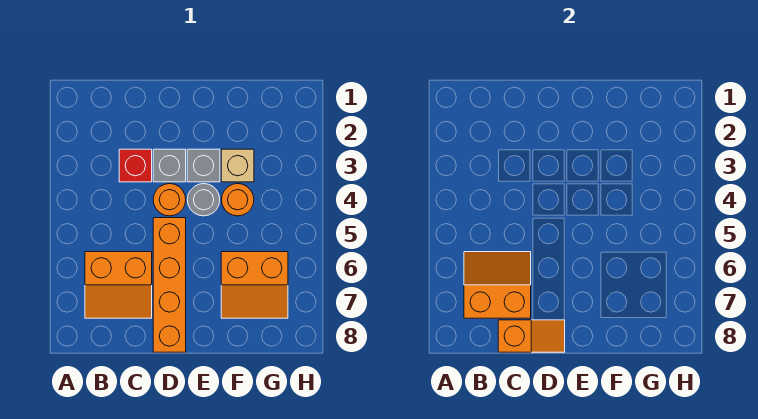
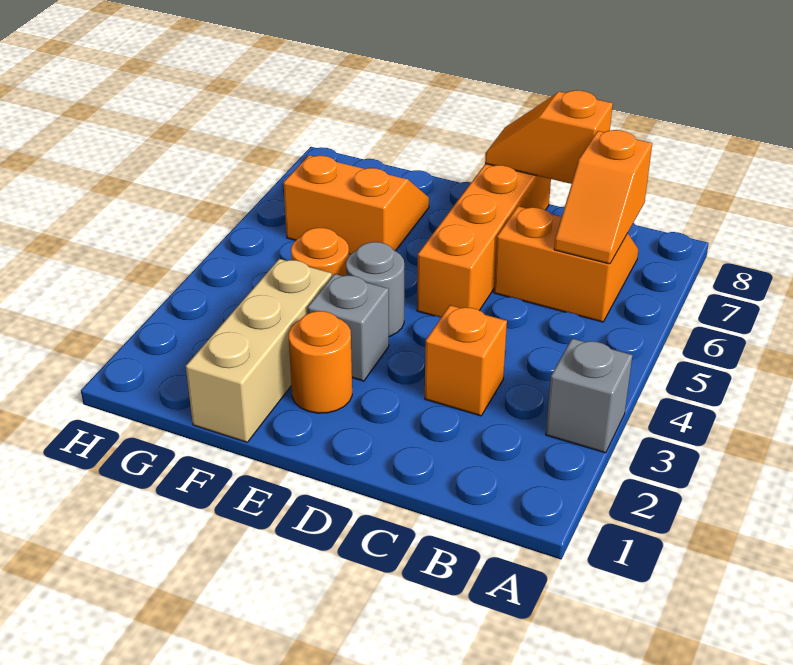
orange 2x2 slope [464,252,531,318] -> orange 1x2 slope [554,130,652,264]
red 1x1 brick [119,149,152,182] -> orange 1x1 brick [425,305,507,416]
grey 1x1 brick [153,149,186,182] -> grey 1x1 brick moved to [546,338,632,453]
orange 1x1 round brick [153,184,186,216] -> orange 1x1 round brick moved to [289,311,352,413]
tan 1x1 brick [221,149,254,182] -> tan 1x3 brick [186,259,332,442]

